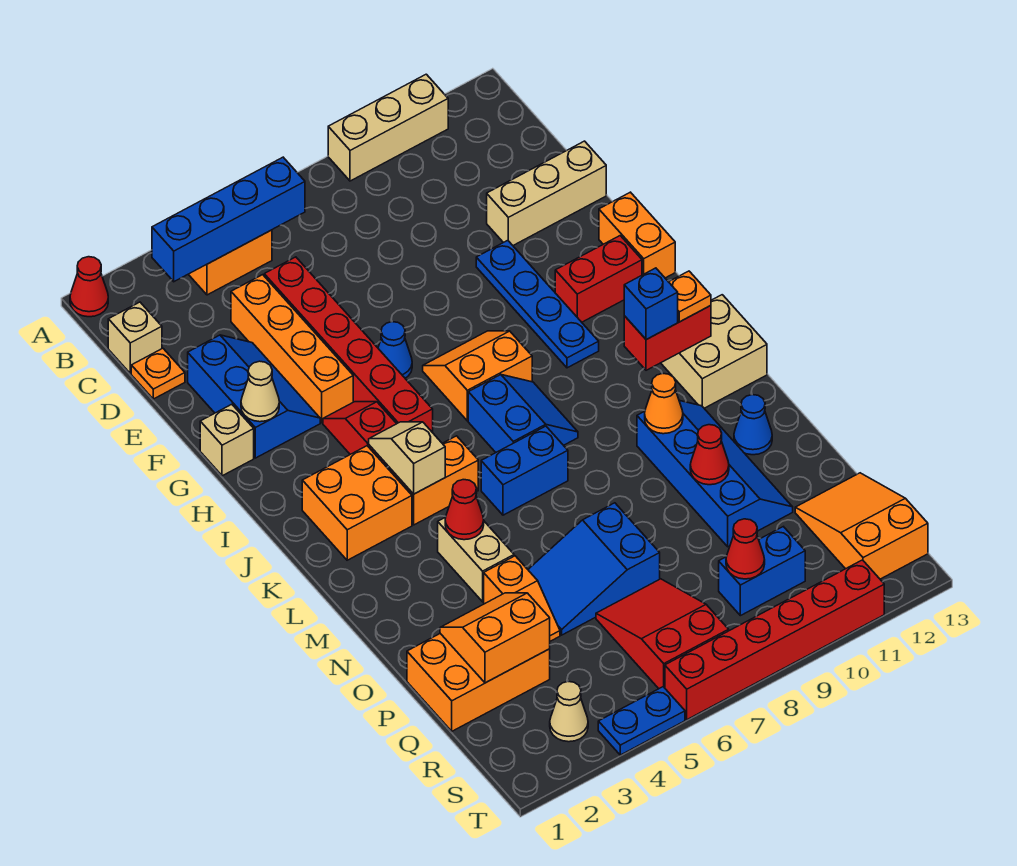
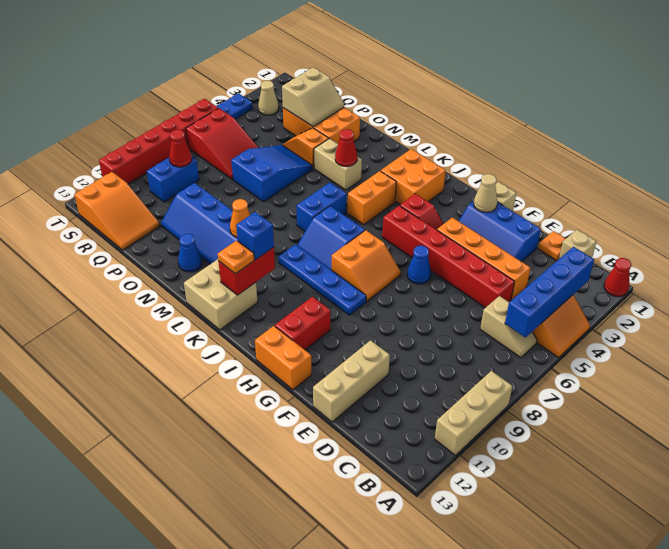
blue 1x4 plate [476,240,599,368] -> blue 1x4 plate moved to [279,244,366,315]
tan 1x2 slope [369,422,445,494] -> tan 1x2 slope moved to [480,296,537,358]
red 1x1 cone [690,425,729,485] -> none
orange 2x3 brick [407,634,550,731] -> orange 2x3 brick turned to [283,108,360,144]
orange 2x2 slope [440,593,550,683] -> tan 2x2 slope [282,67,344,127]

